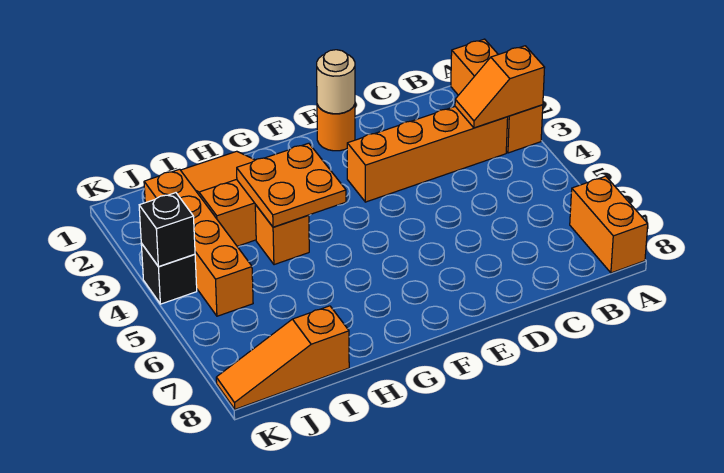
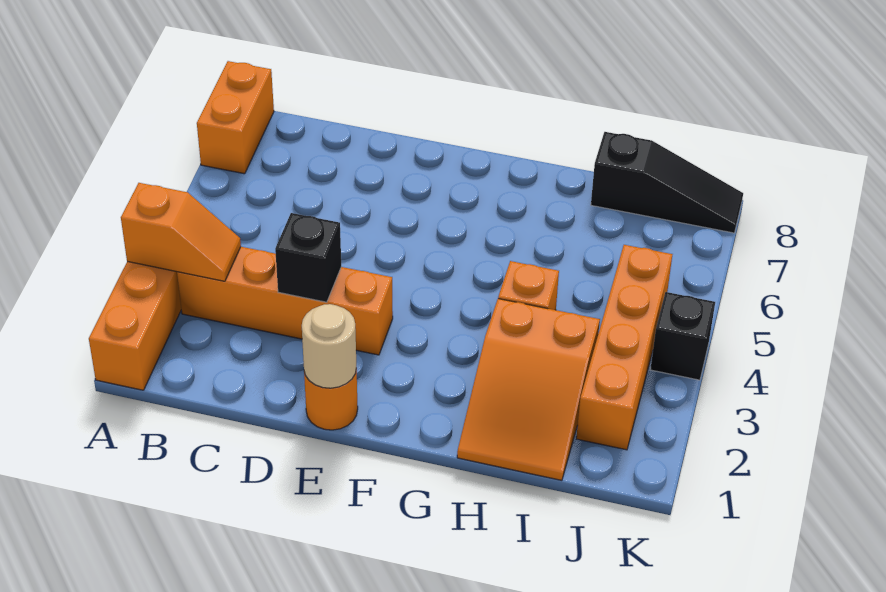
orange 2x2 plate [237,143,346,227] -> none
orange 1x3 slope [216,306,349,409] -> black 1x3 slope [591,132,743,233]
black 1x1 brick [139,193,195,267] -> black 1x1 brick moved to [275,213,341,302]

